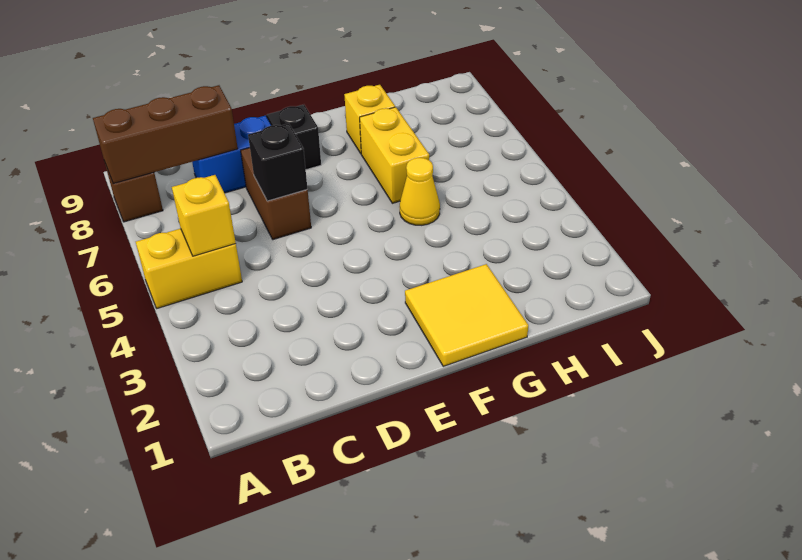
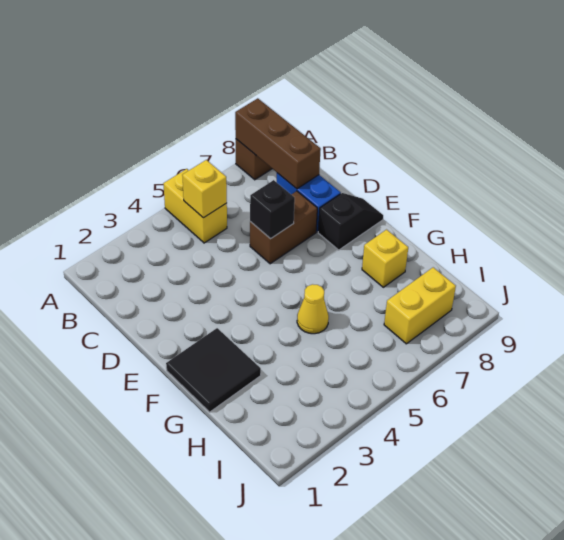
yellow 2x2 tile [405,264,528,366] -> black 2x2 tile [166,328,261,412]
yellow 1x2 brick [360,107,429,203] -> yellow 1x2 brick moved to [384,267,456,344]

